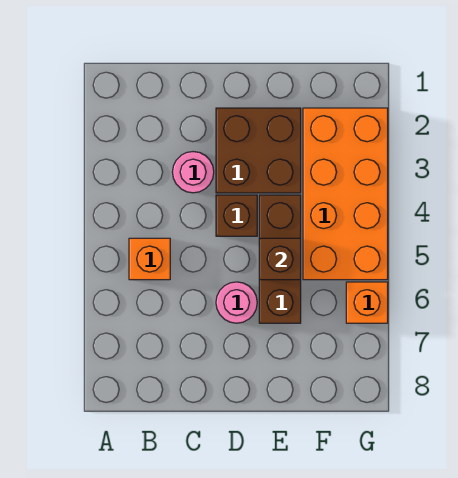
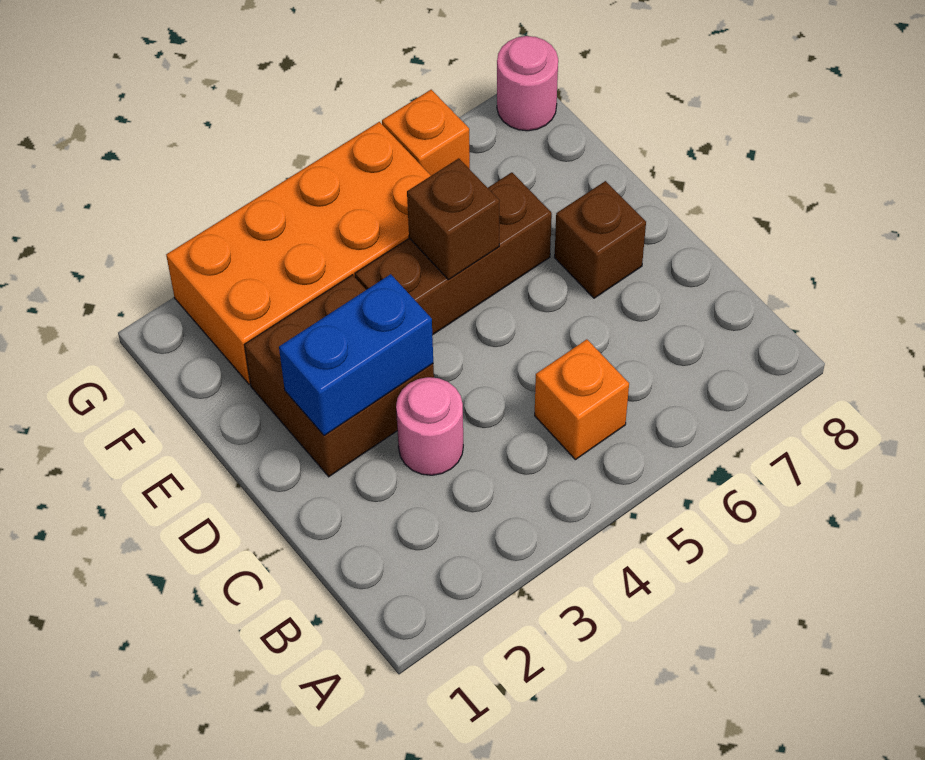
none -> blue 1x2 brick [279,274,433,436]
brown 1x1 brick [216,195,257,236] -> brown 1x1 brick moved to [554,181,646,298]
pink 1x1 round brick [216,282,257,323] -> pink 1x1 round brick moved to [497,36,558,131]

